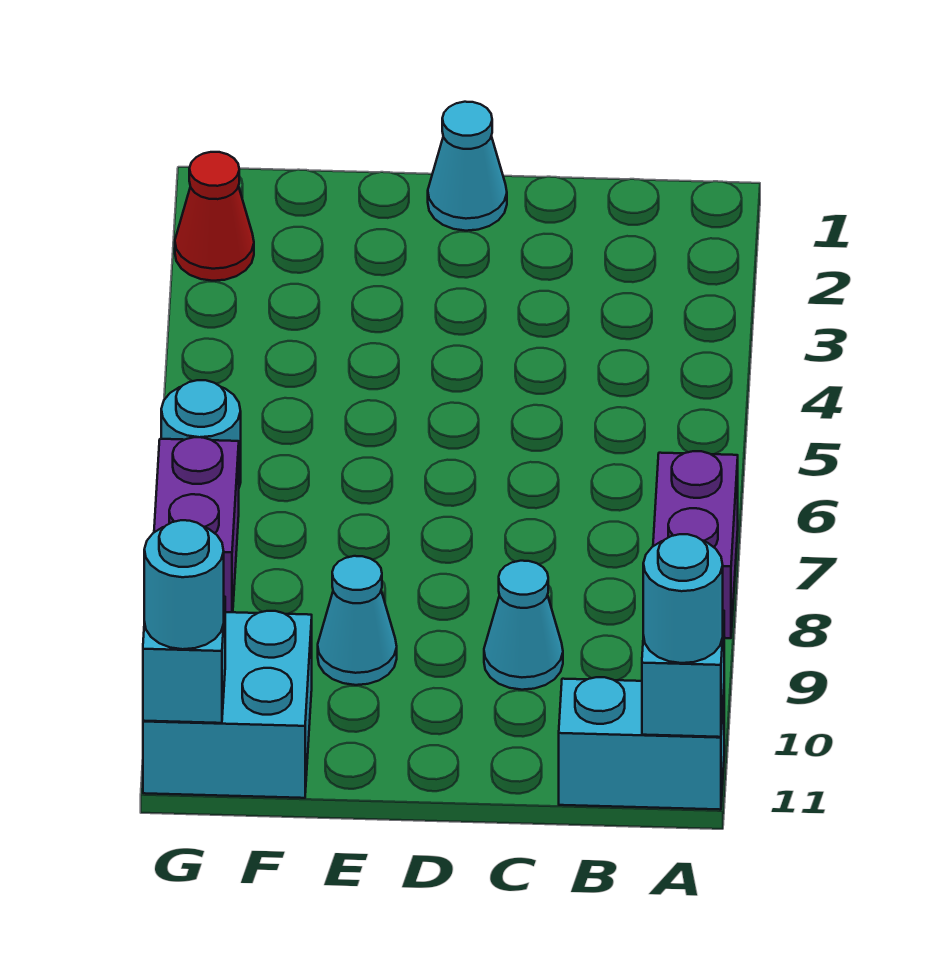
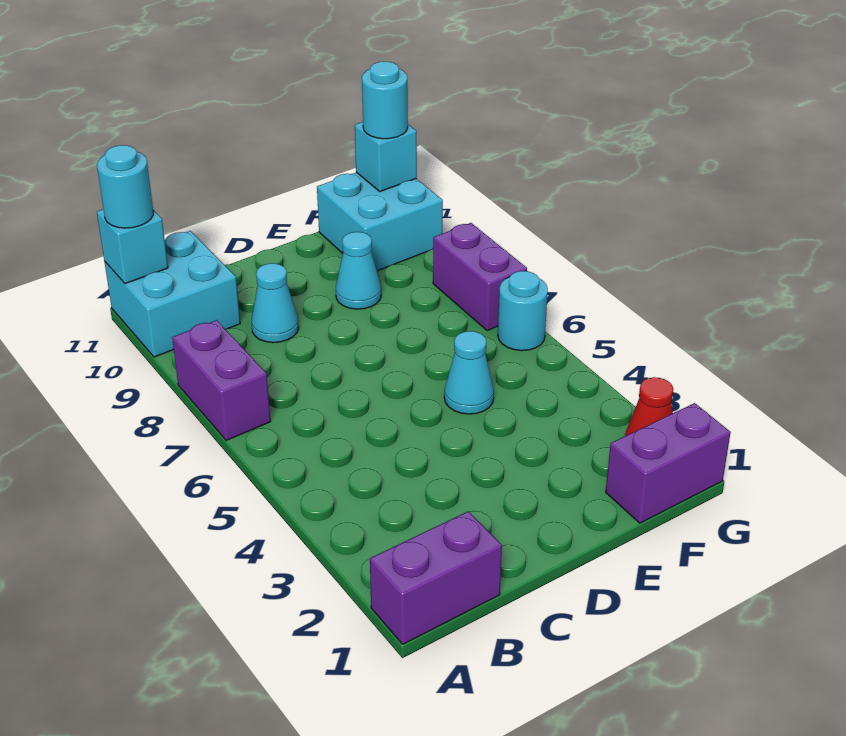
none -> purple 1x2 brick [370,511,502,644]
cyan 1x2 brick [559,677,724,810] -> cyan 2x2 brick [104,231,240,357]
cyan 1x1 cone [428,102,507,231] -> cyan 1x1 cone moved to [444,331,494,414]
none -> purple 1x2 brick [606,403,731,523]

